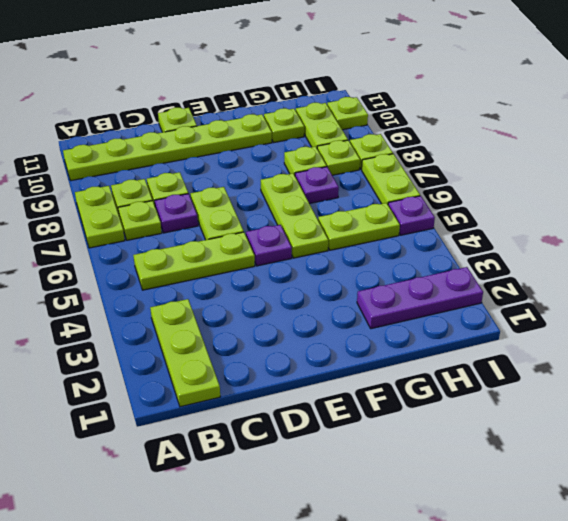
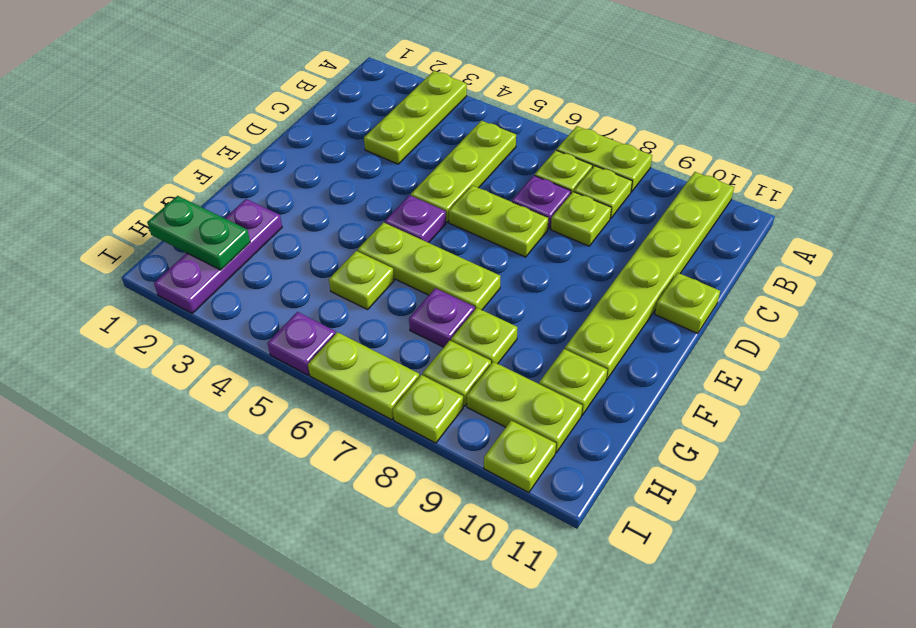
lime 1x3 plate [150,299,220,407] -> lime 1x3 plate turned to [364,71,467,164]
lime 1x2 plate [318,203,400,250] -> lime 1x1 plate [329,251,394,310]
none -> green 1x2 plate [147,196,250,270]

